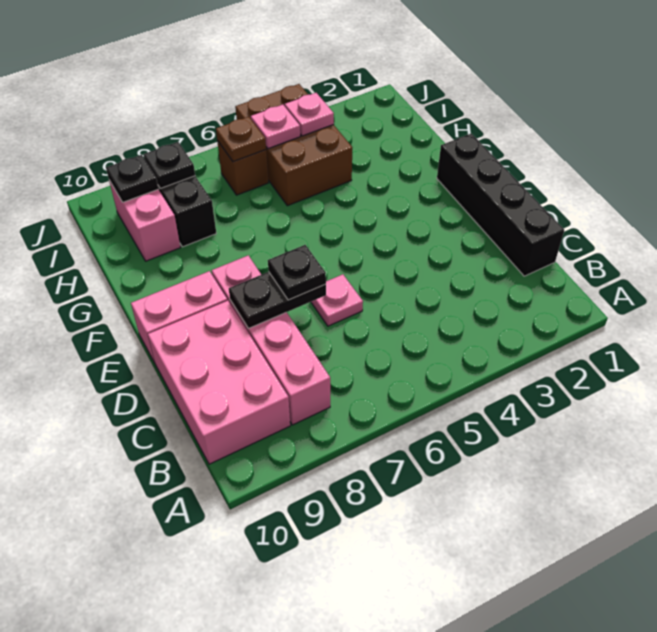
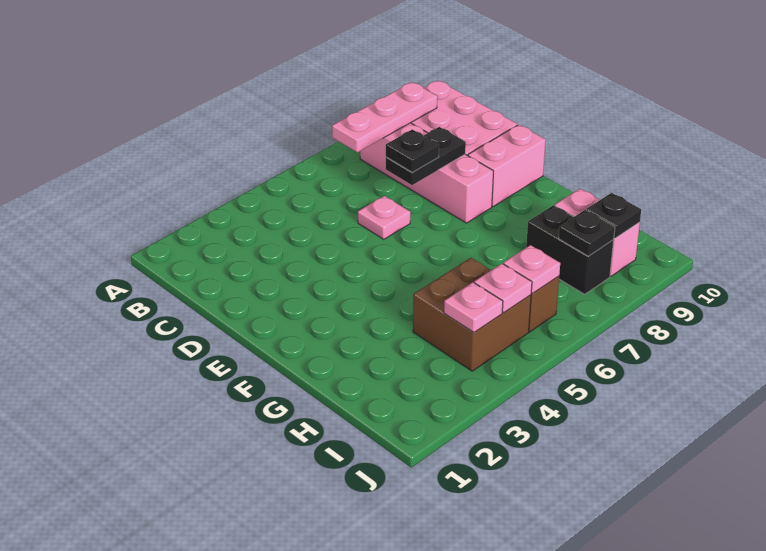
none -> pink 1x3 plate [332,82,437,152]
black 1x4 brick [437,134,564,276] -> none
brown 2x3 brick [235,84,352,206] -> brown 2x2 brick [413,258,531,371]
brown 1x1 plate [216,117,266,162] -> pink 1x1 plate [503,245,560,294]

